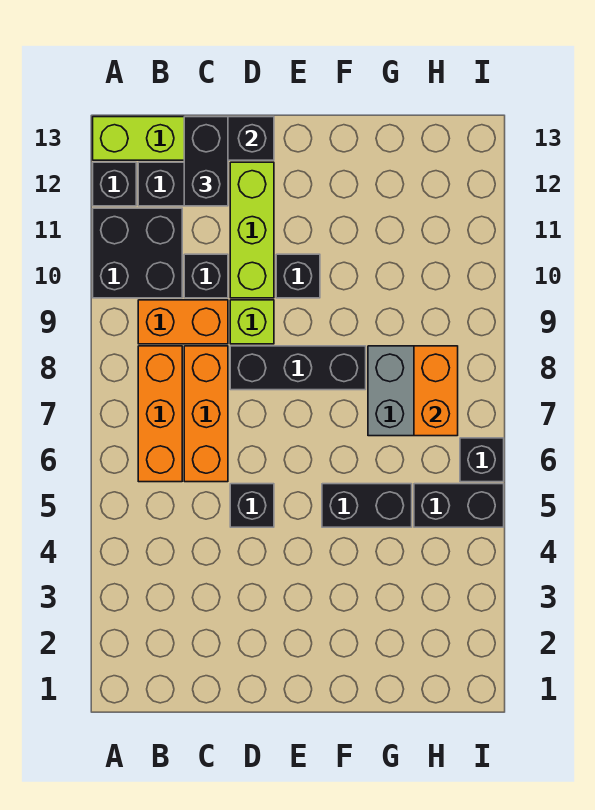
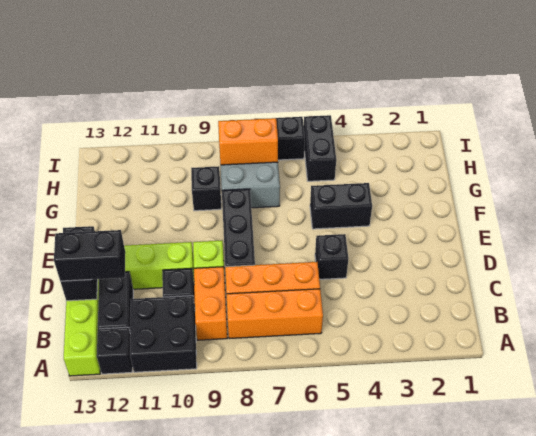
black 1x1 brick [276,254,320,298] -> black 1x1 brick moved to [191,166,221,211]
black 1x2 brick [322,484,412,527] -> black 1x2 brick turned to [310,183,372,229]

